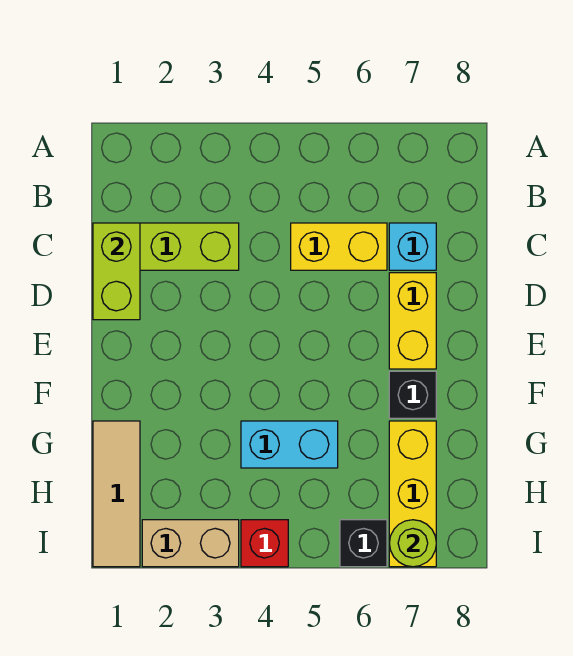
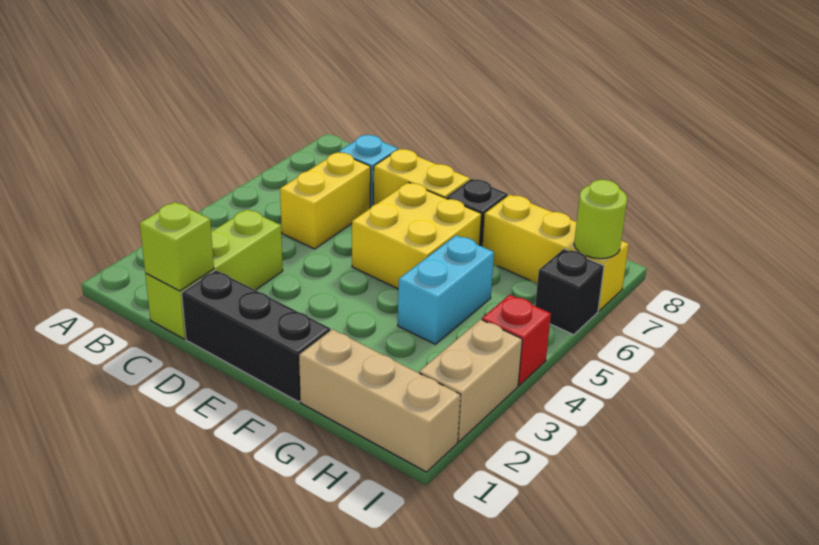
lime 1x2 brick [93,223,140,320] -> lime 1x1 brick [140,202,214,291]
none -> black 1x3 brick [182,270,330,402]
none -> yellow 2x2 brick [352,182,482,289]
tan 1x3 tile [93,421,140,567] -> tan 1x3 brick [299,329,461,472]

